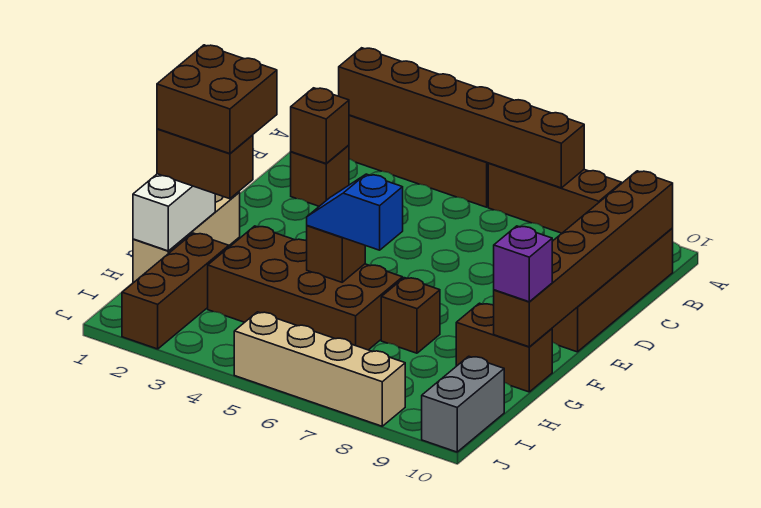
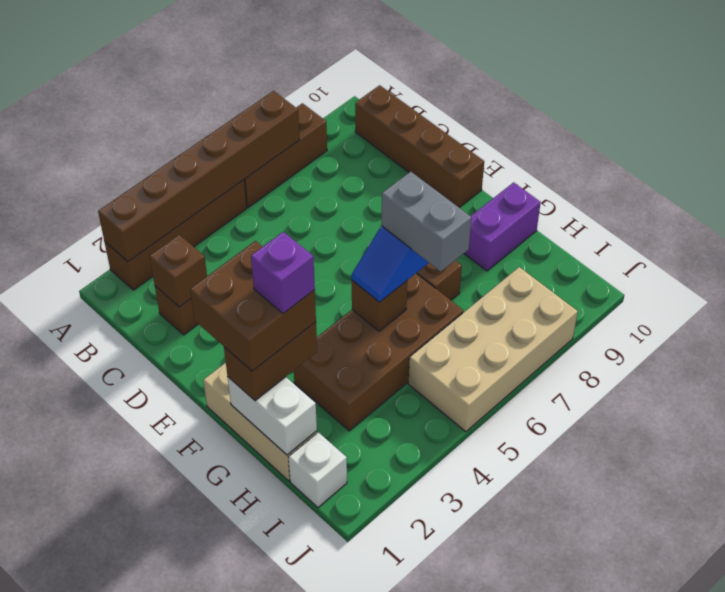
brown 1x6 brick [494,171,673,347] -> none
brown 1x2 brick [456,303,552,392] -> purple 1x2 brick [464,182,541,271]
purple 1x1 brick [494,226,552,302] -> purple 1x1 brick moved to [251,232,315,313]
brown 1x3 brick [122,233,229,349] -> none
none -> white 1x1 brick [289,432,347,507]
grey 1x2 brick [422,356,504,452] -> grey 1x2 brick moved to [381,172,472,271]
tan 1x4 brick [234,312,405,426] -> tan 2x4 brick [408,267,578,432]

